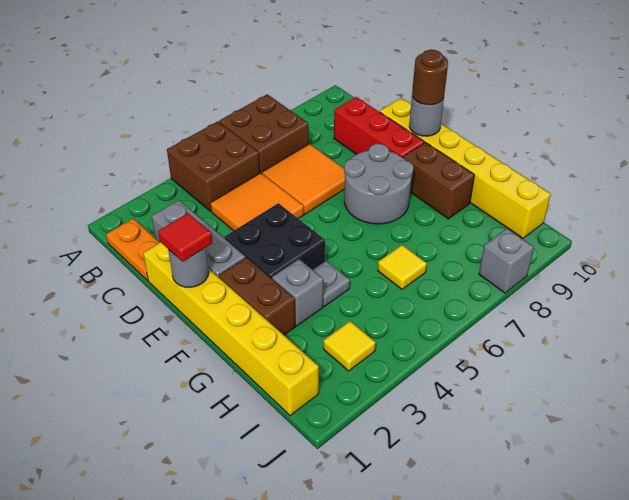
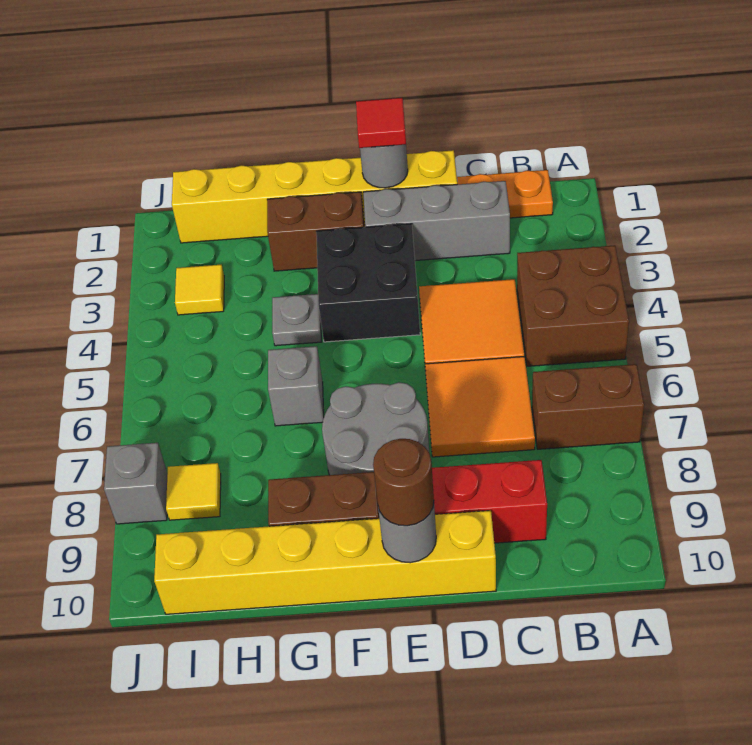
brown 2x2 brick [219,94,309,173] -> brown 1x2 brick [532,364,644,449]
grey 1x1 brick [272,259,323,326] -> grey 1x1 brick moved to [268,346,324,426]
yellow 1x1 tile [378,245,427,289] -> yellow 1x1 tile moved to [166,463,221,520]

